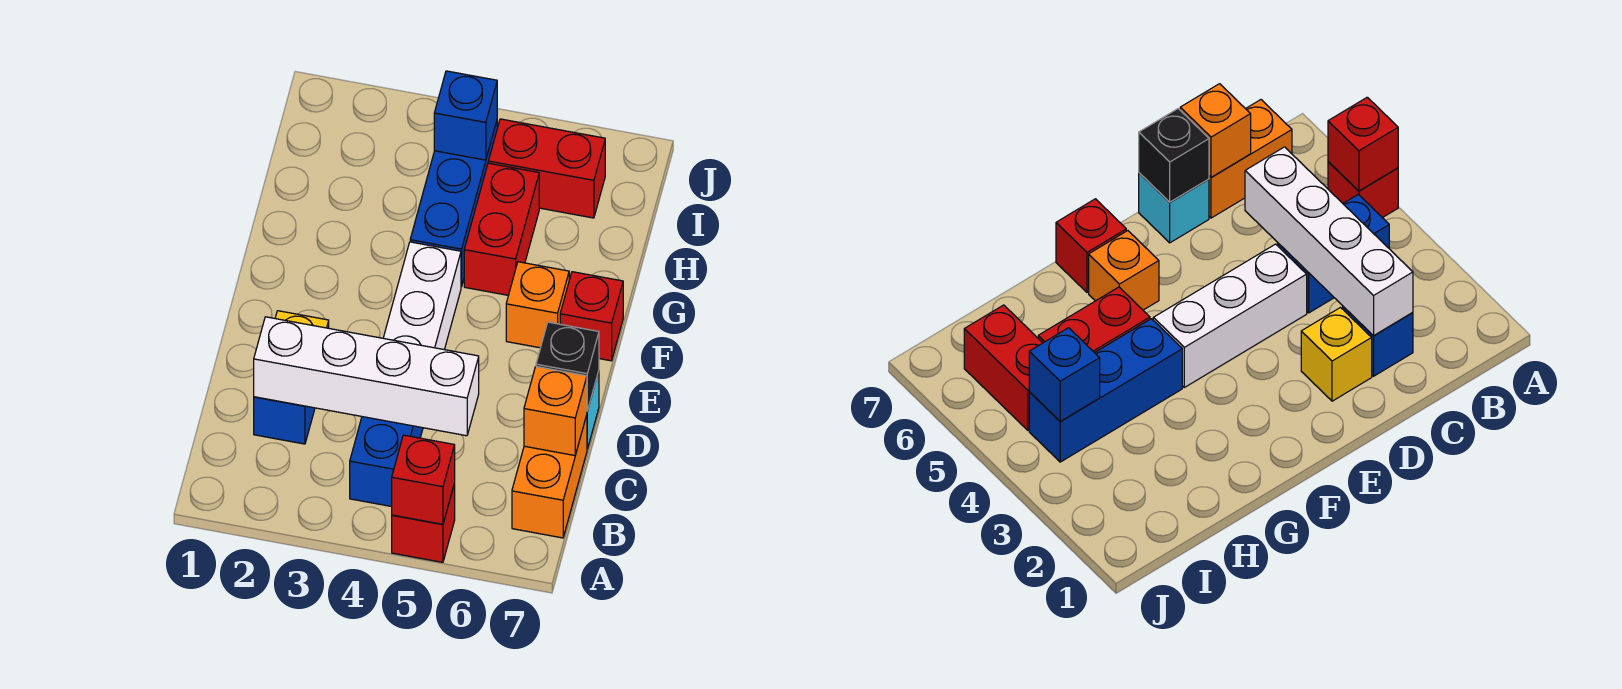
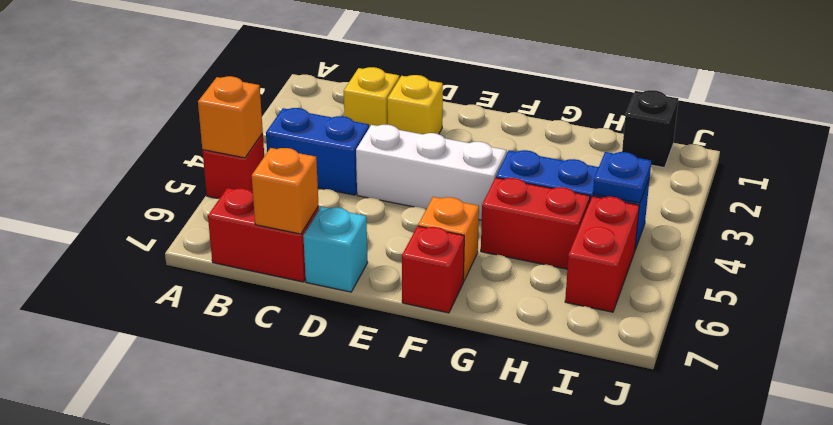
red 1x1 brick [392,435,455,524] -> orange 1x1 brick [198,76,263,158]
orange 1x2 brick [512,415,587,538] -> red 1x2 brick [208,188,319,282]
blue 1x1 brick [254,397,315,444] -> yellow 1x1 brick [344,67,399,127]
white 1x4 brick [254,317,479,436] -> none
black 1x1 brick [536,322,599,411] -> black 1x1 brick moved to [622,90,678,168]
blue 1x1 brick [434,71,497,160] -> blue 1x1 plate [593,152,651,203]

